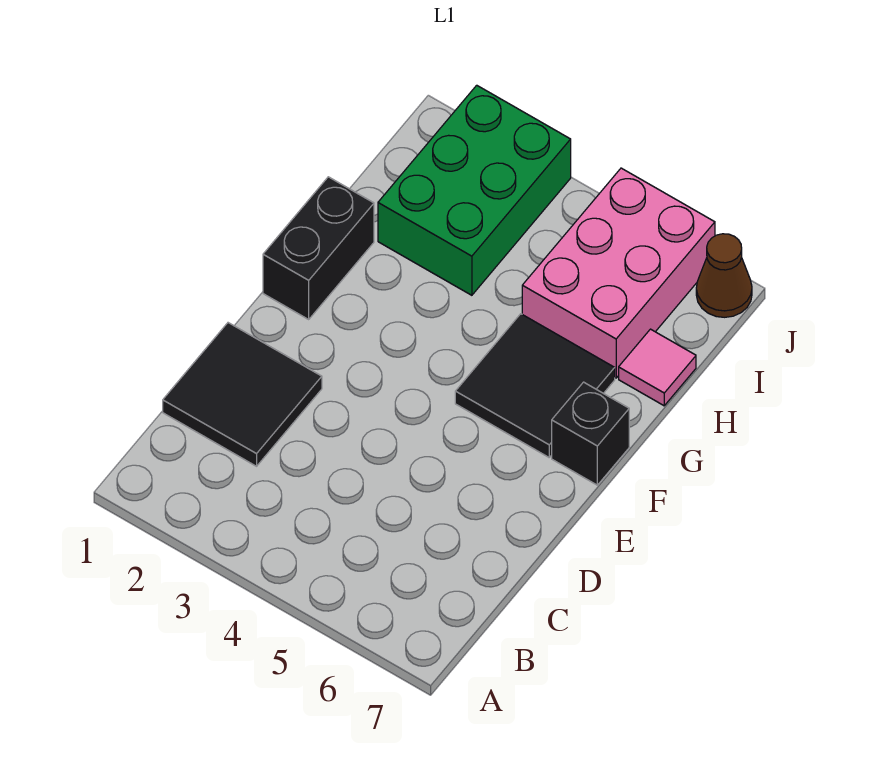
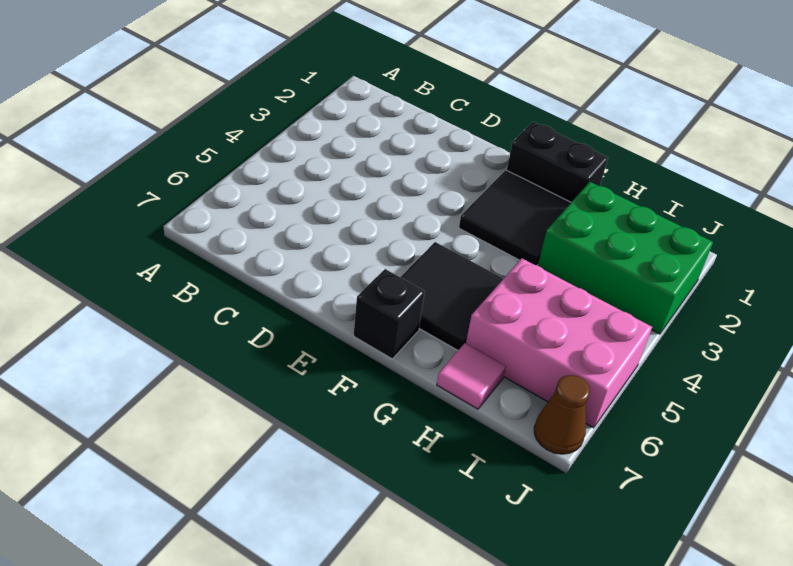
black 2x2 tile [163,323,322,466] -> black 2x2 tile moved to [459,170,571,265]

